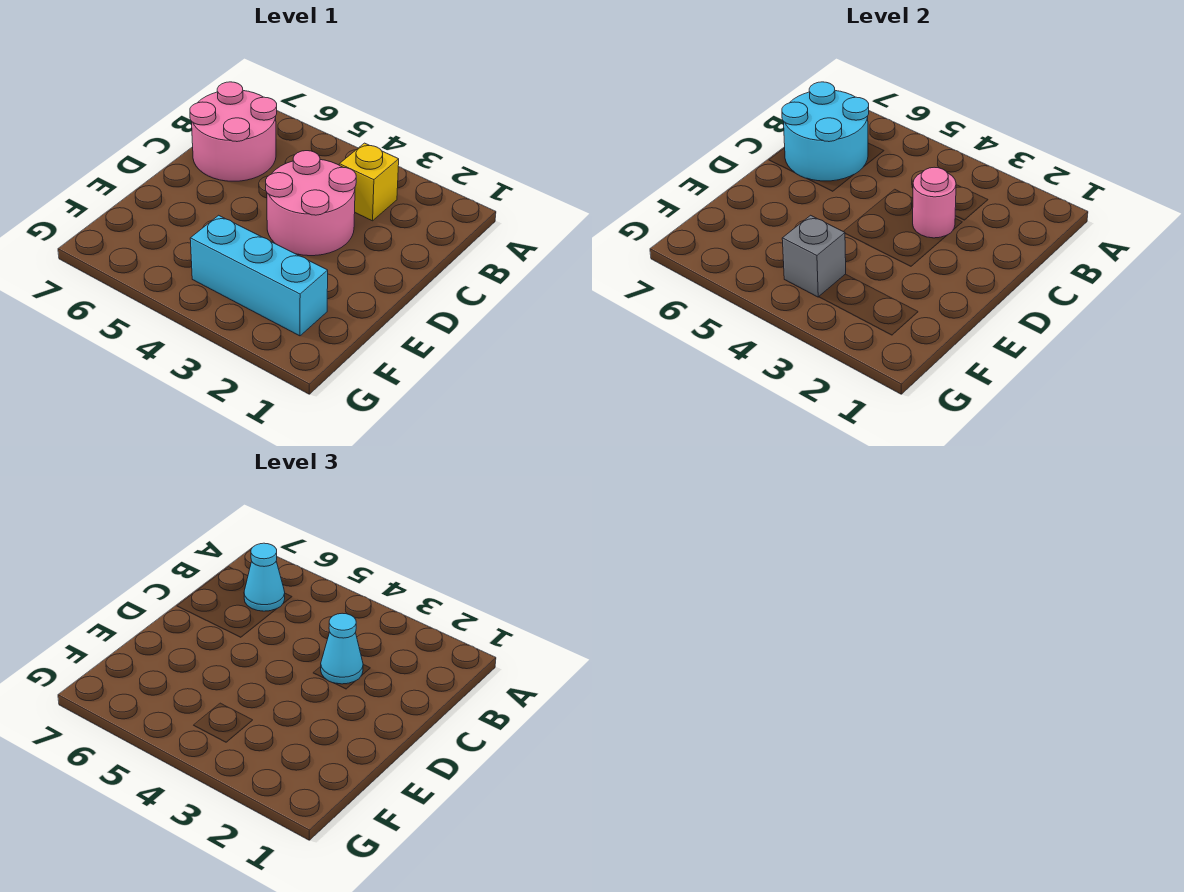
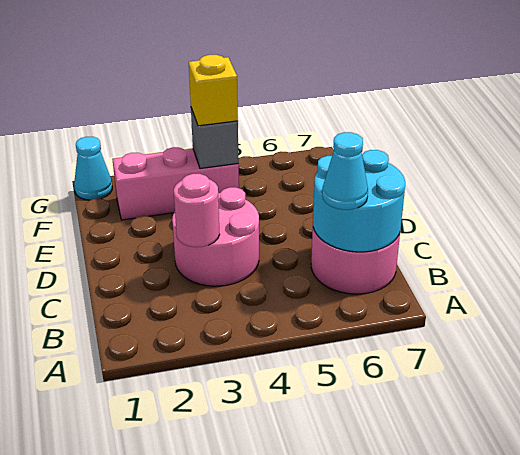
yellow 1x1 brick [339,143,399,221] -> yellow 1x1 brick moved to [189,55,238,126]
cyan 1x1 cone [321,613,363,684] -> cyan 1x1 cone moved to [74,137,112,200]
cyan 1x3 brick [190,215,328,336] -> pink 1x3 brick [113,147,239,220]

